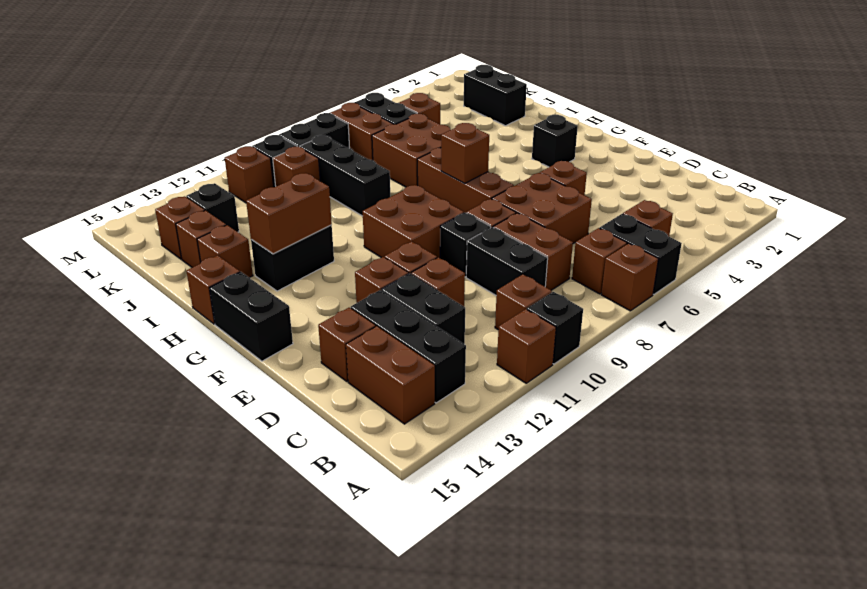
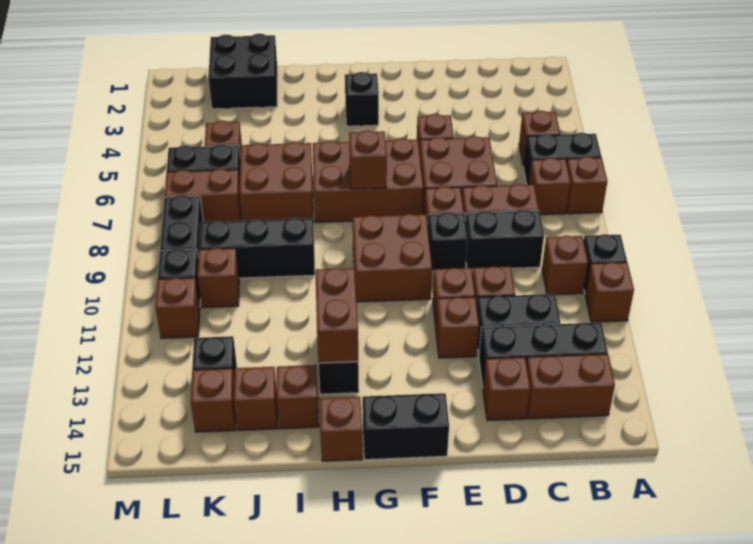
brown 1x3 brick [417,148,514,213] -> brown 2x3 brick [313,139,423,222]
black 1x2 brick [464,65,527,126] -> black 2x2 brick [208,34,277,109]

